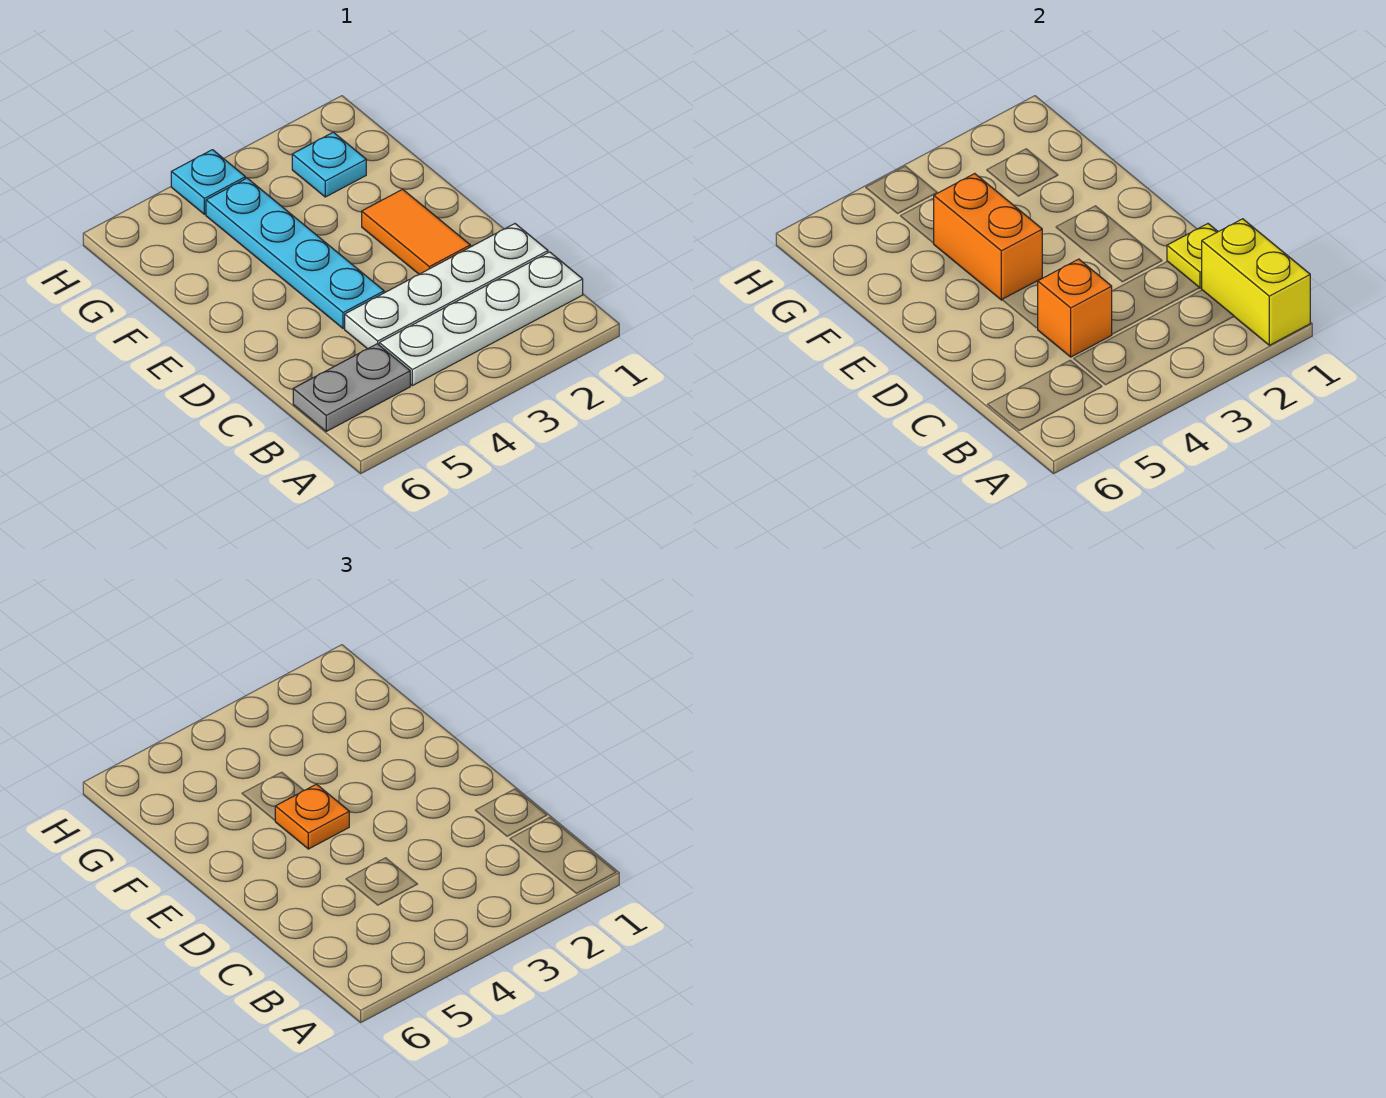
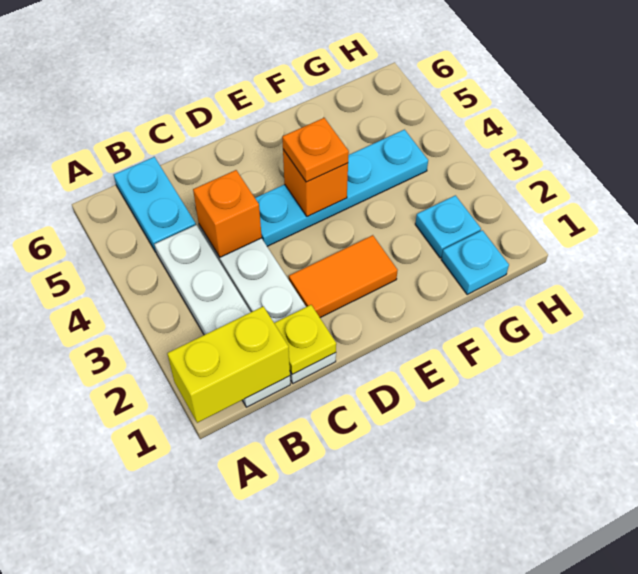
grey 1x2 plate [293,344,410,431] -> cyan 1x2 plate [114,157,196,252]
orange 1x2 brick [934,174,1042,300] -> orange 1x1 brick [283,150,348,217]
cyan 1x1 plate [171,150,245,214] -> cyan 1x1 plate moved to [441,230,509,294]

